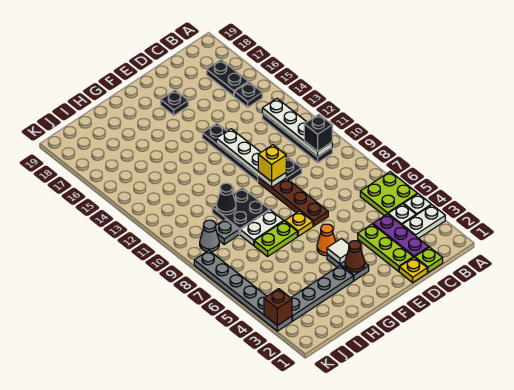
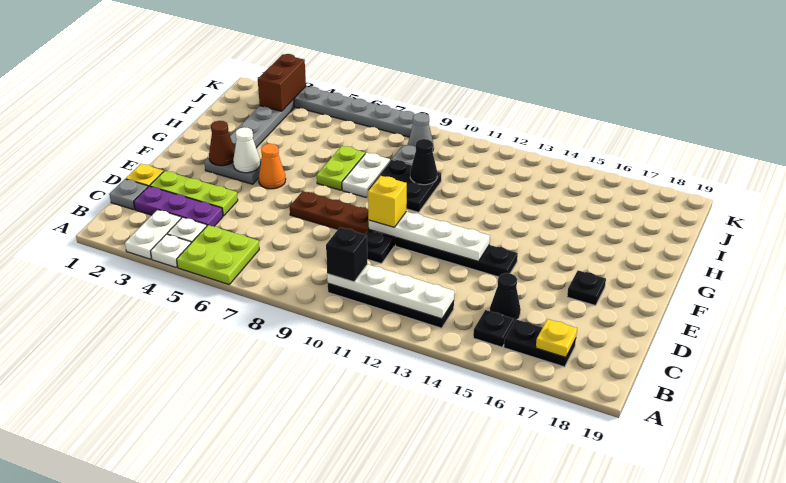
lime 1x1 plate [415,247,443,273] -> grey 1x1 plate [109,179,148,210]
none -> black 1x1 cone [490,273,521,321]
white 1x1 tile [327,239,349,264] -> white 1x1 cone [233,127,260,173]
yellow 1x1 plate [285,211,313,236] -> yellow 1x1 plate moved to [536,319,577,358]
brown 1x1 brick [264,289,292,326] -> brown 1x2 brick [258,54,306,111]

